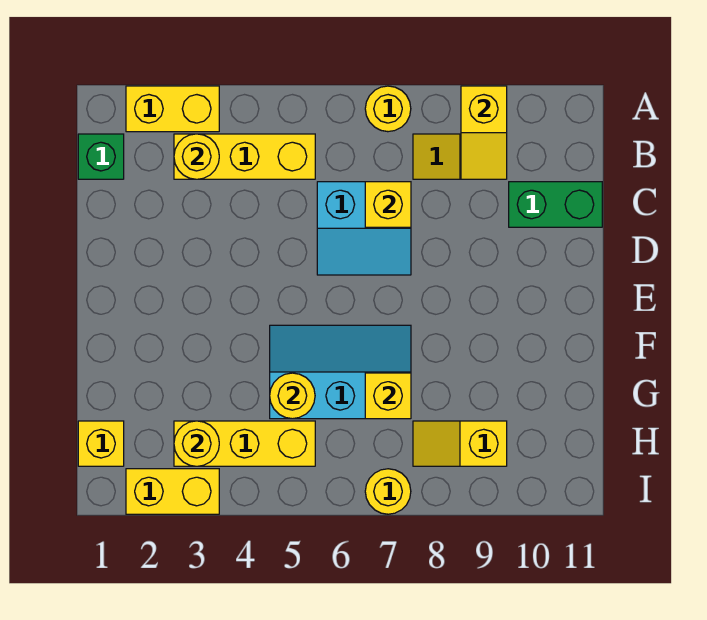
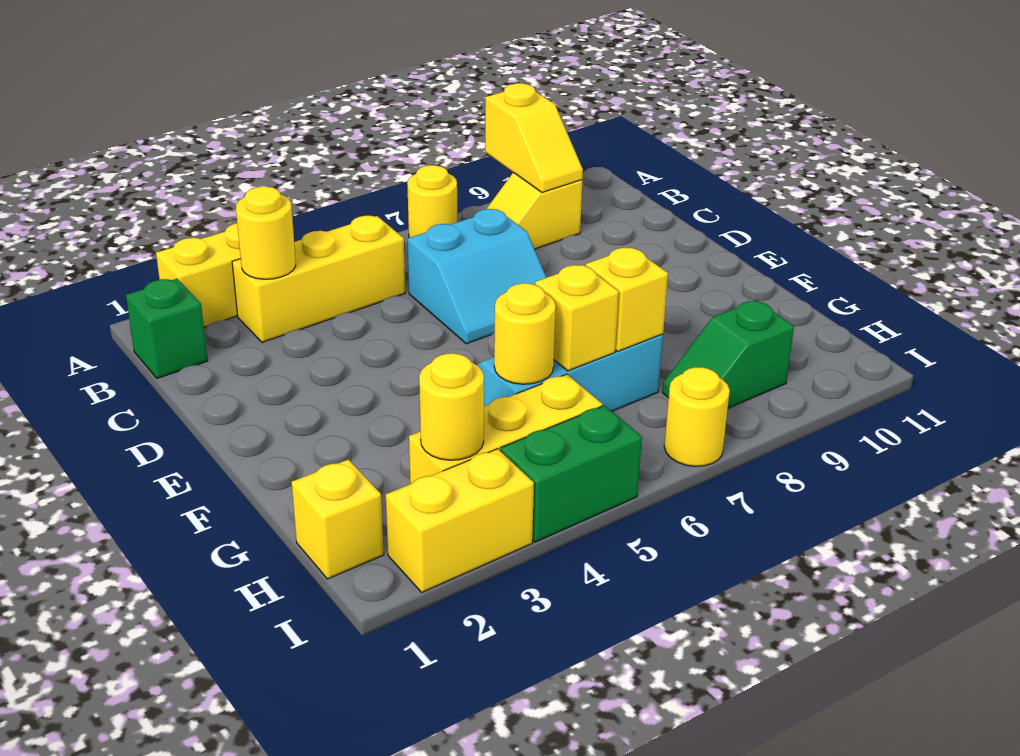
yellow 1x1 brick [365,182,411,227] -> yellow 1x1 brick moved to [535,265,619,371]
green 1x2 brick [509,182,602,227] -> green 1x2 brick moved to [500,405,642,542]
yellow 1x2 slope [413,421,507,466] -> green 1x2 slope [662,300,794,408]

